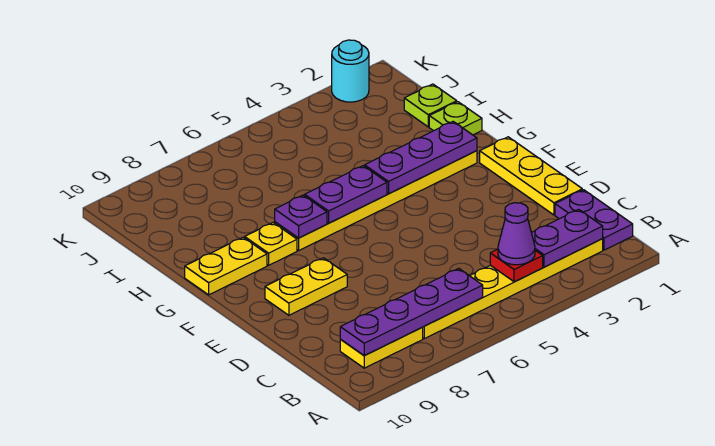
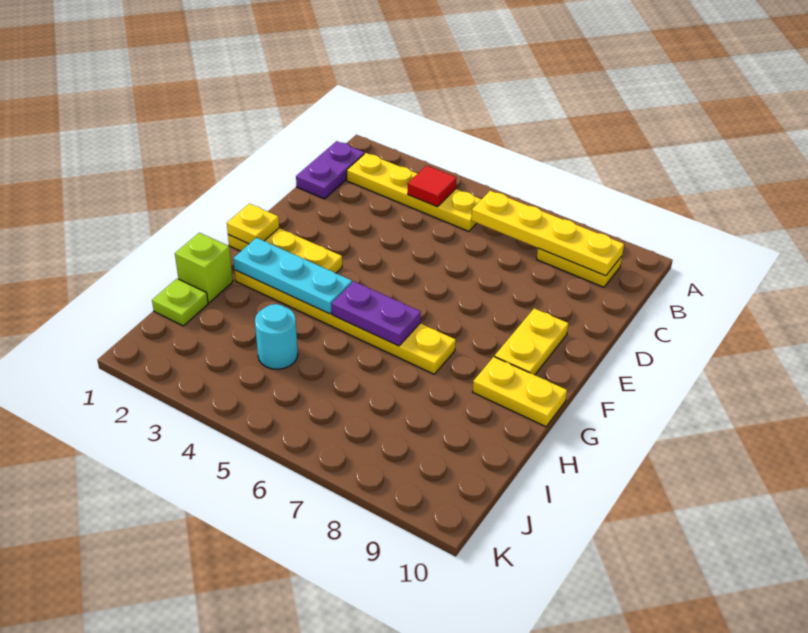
yellow 1x6 plate [423,239,603,339] -> yellow 1x4 plate [347,153,481,231]
purple 1x2 plate [532,209,603,267] -> none
red 1x1 plate [490,249,543,282] -> red 1x1 tile [408,165,456,207]
purple 1x1 cone [498,203,535,265] -> none
purple 1x4 plate [340,268,483,356] -> yellow 1x4 plate [471,191,624,276]
yellow 1x3 plate [480,137,582,215] -> yellow 1x3 plate turned to [228,228,342,273]
yellow 1x2 plate [265,258,347,315] -> yellow 1x2 plate turned to [495,308,568,375]
purple 1x3 plate [365,122,477,194] -> cyan 1x3 plate [233,238,352,314]
purple 1x1 plate [275,195,327,238] -> none
yellow 1x1 plate [245,223,297,265] -> yellow 1x1 plate moved to [227,204,279,244]
lime 1x1 plate [429,102,482,135] -> lime 1x1 brick [175,233,233,303]
cyan 1x1 round brick [332,40,369,102] -> cyan 1x1 round brick moved to [255,304,298,369]

